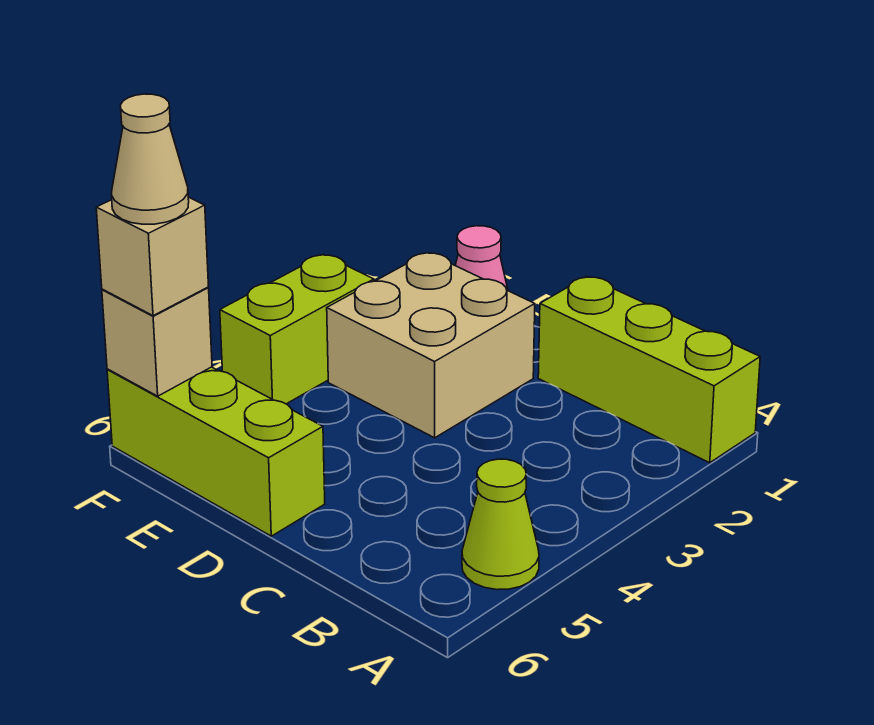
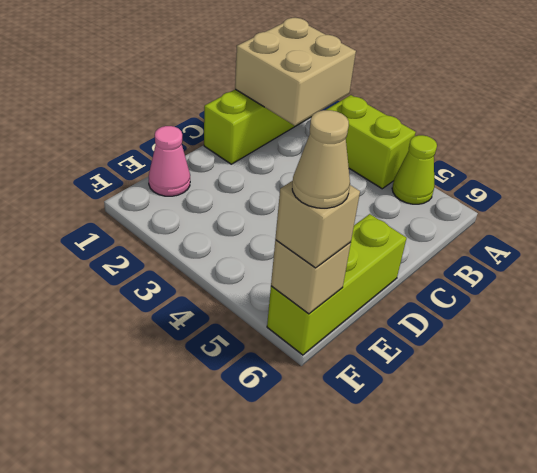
tan 2x2 brick [327,253,535,438] -> tan 2x2 brick moved to [235,18,356,126]
lime 1x2 brick [220,255,374,404] -> lime 1x2 brick moved to [326,95,416,189]

